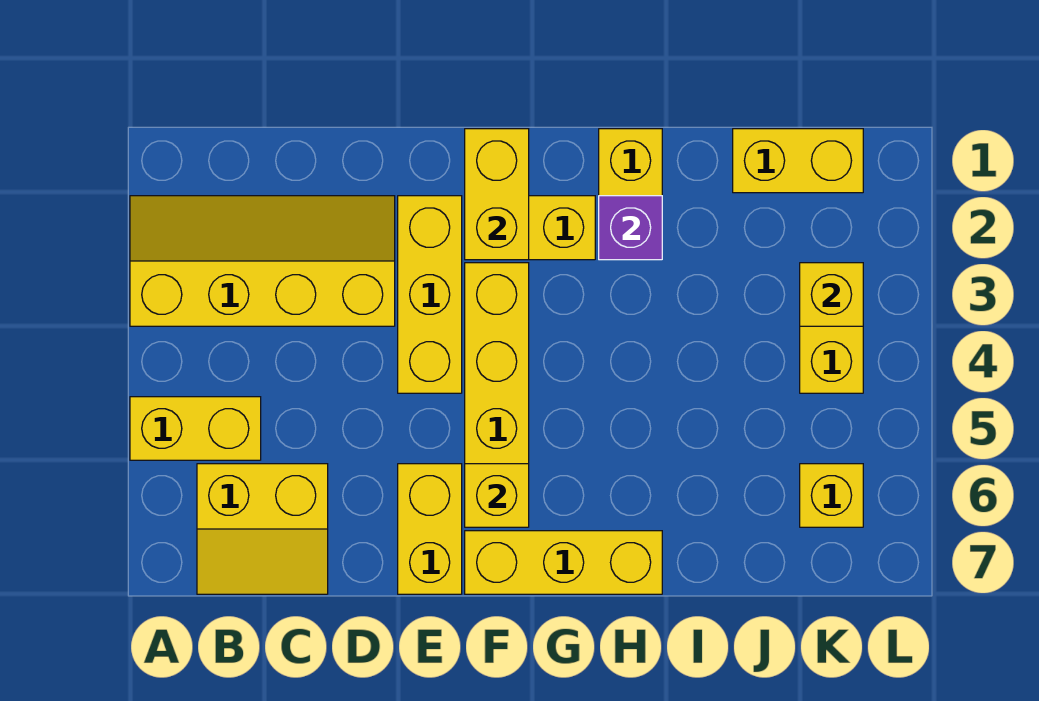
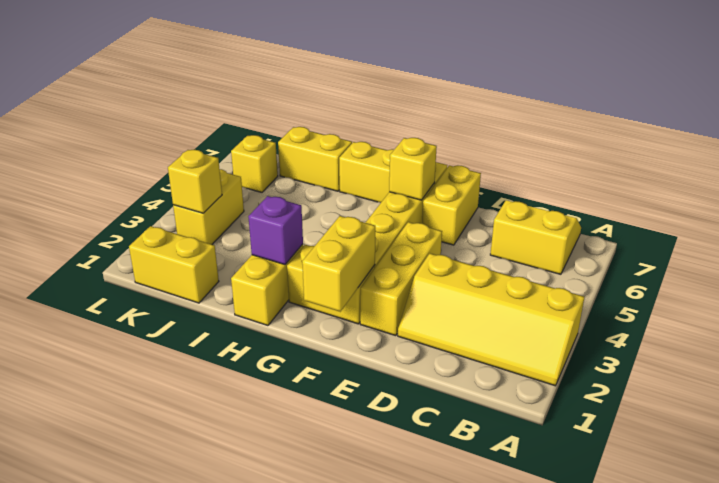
yellow 1x2 brick [130,397,261,460] -> yellow 1x2 brick moved to [278,127,352,191]

